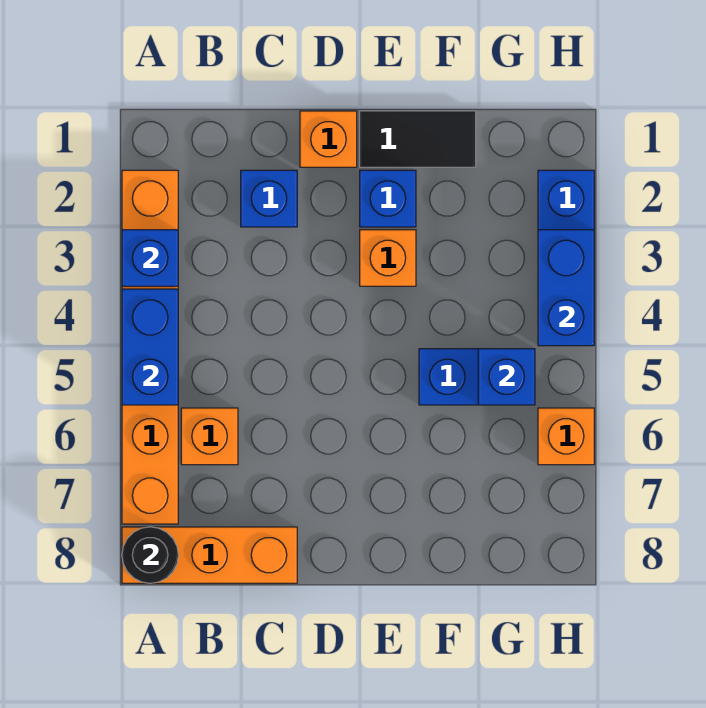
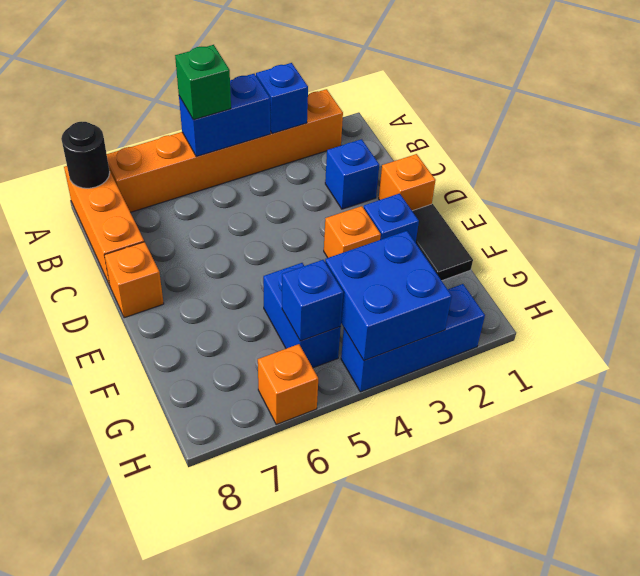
none -> green 1x1 brick [175,45,231,120]
orange 1x1 brick [181,408,238,465] -> orange 1x1 brick moved to [104,242,164,318]
blue 1x2 brick [538,230,594,346] -> blue 2x2 brick [325,231,452,361]

